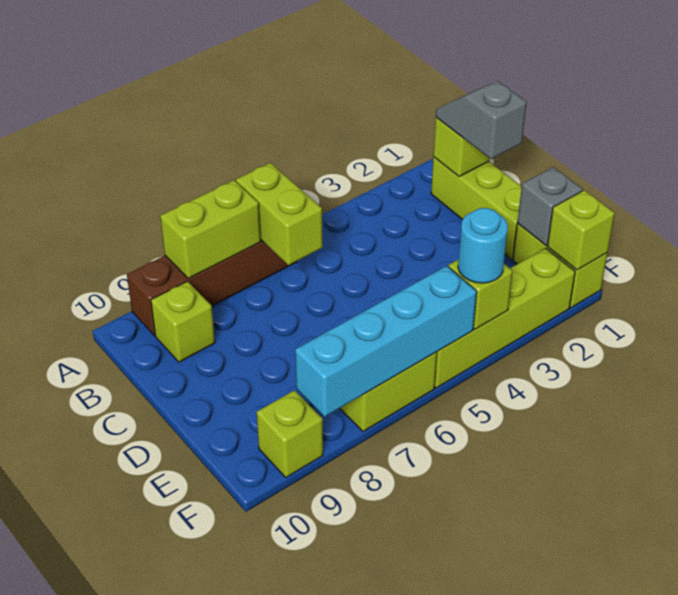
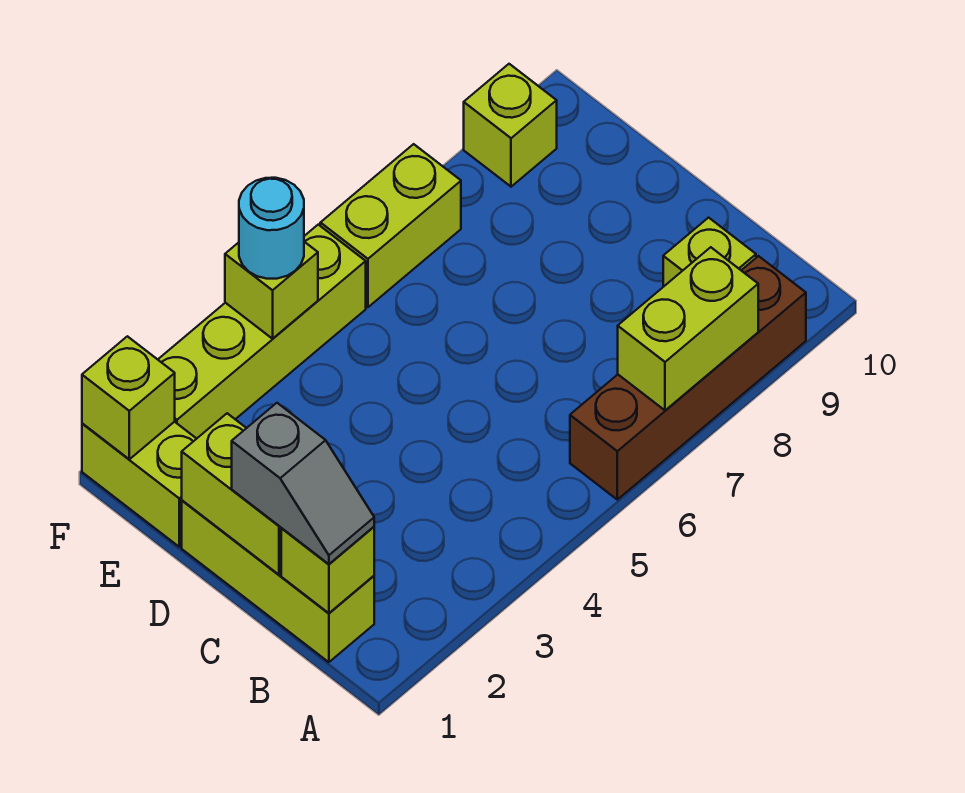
lime 1x2 brick [236,163,323,265] -> lime 1x2 brick moved to [182,413,282,575]
grey 1x1 brick [518,167,583,245] -> none
cyan 1x4 brick [295,266,477,417] -> none

